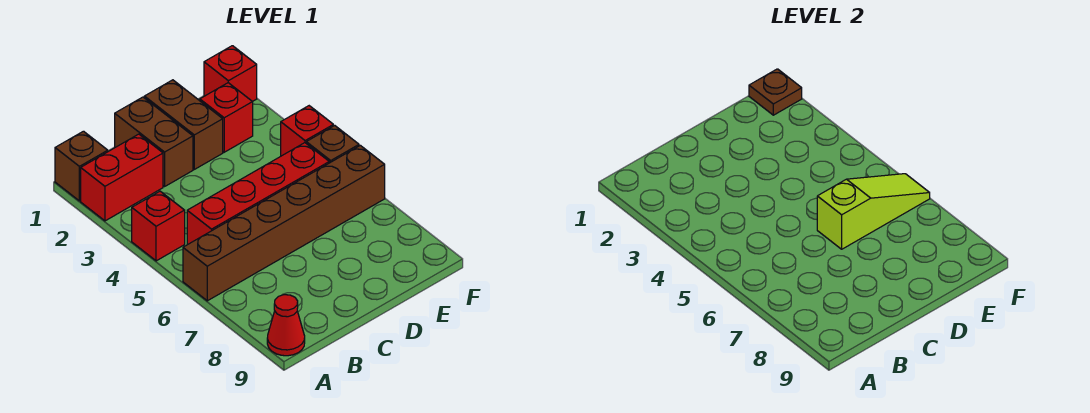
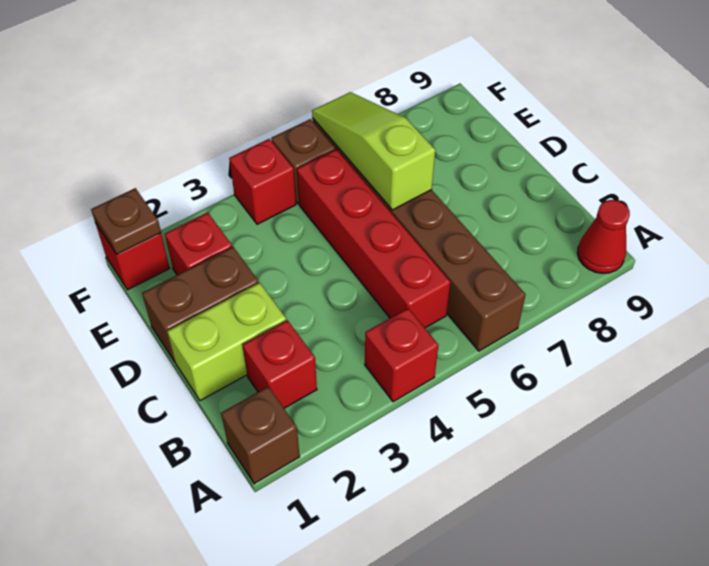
red 1x2 brick [81,134,163,221] -> red 1x1 brick [242,320,317,408]
brown 1x2 brick [115,97,193,186] -> lime 1x2 brick [167,283,286,401]

